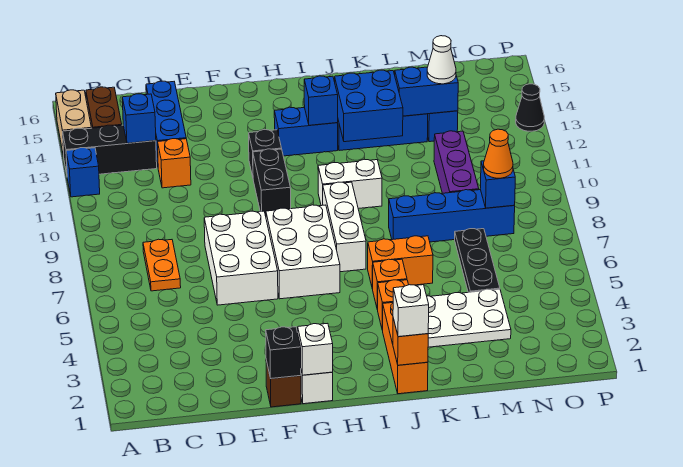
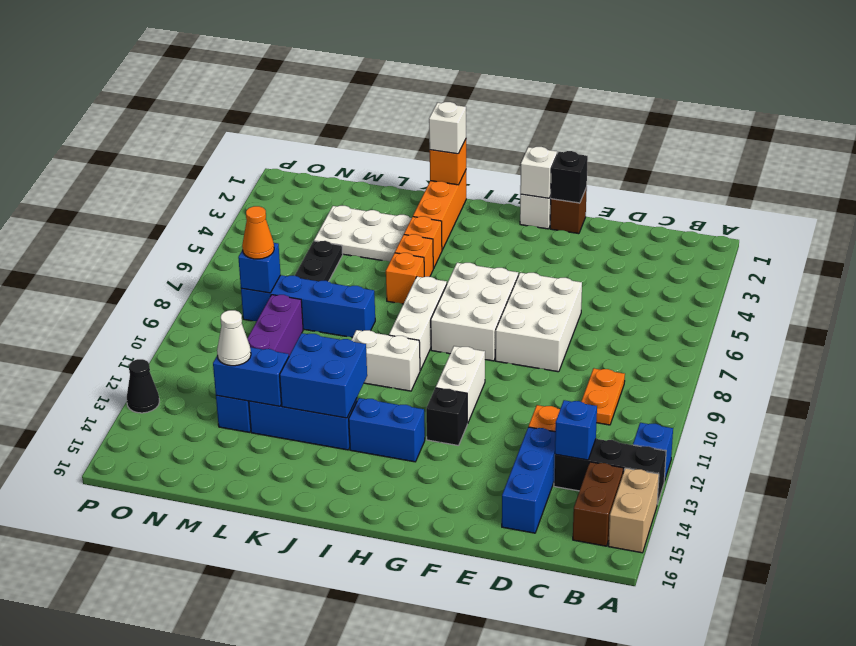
orange 1x2 plate [143,239,181,291] -> orange 1x2 plate moved to [581,368,625,425]
black 1x2 brick [253,149,291,216] -> white 1x2 brick [436,346,485,423]
blue 1x1 brick [304,76,338,125] -> none
orange 1x2 brick [368,236,433,289] -> orange 1x1 brick [386,253,424,304]

